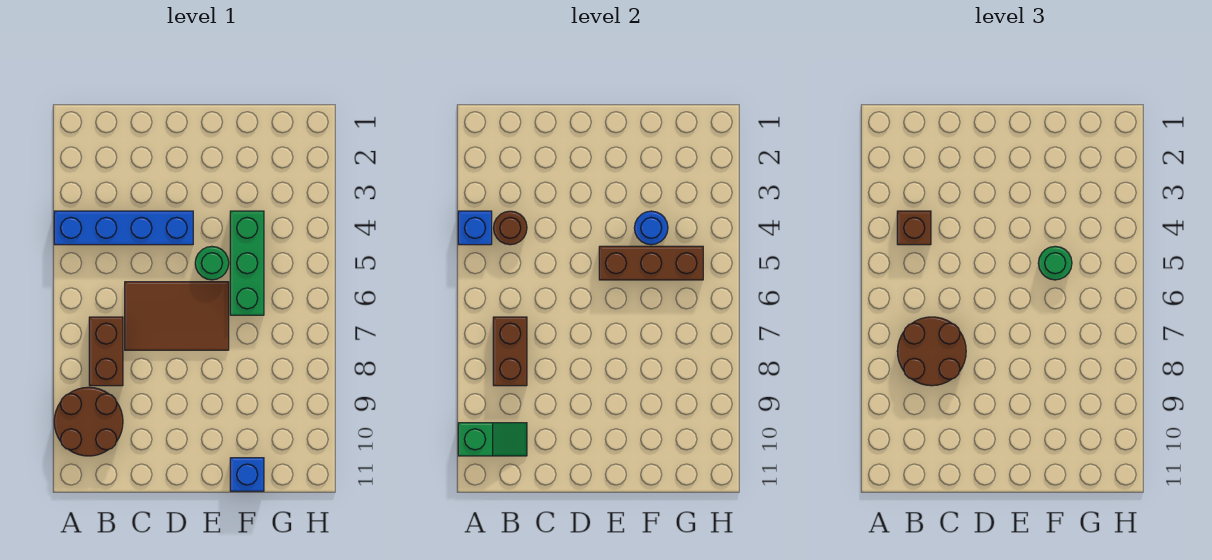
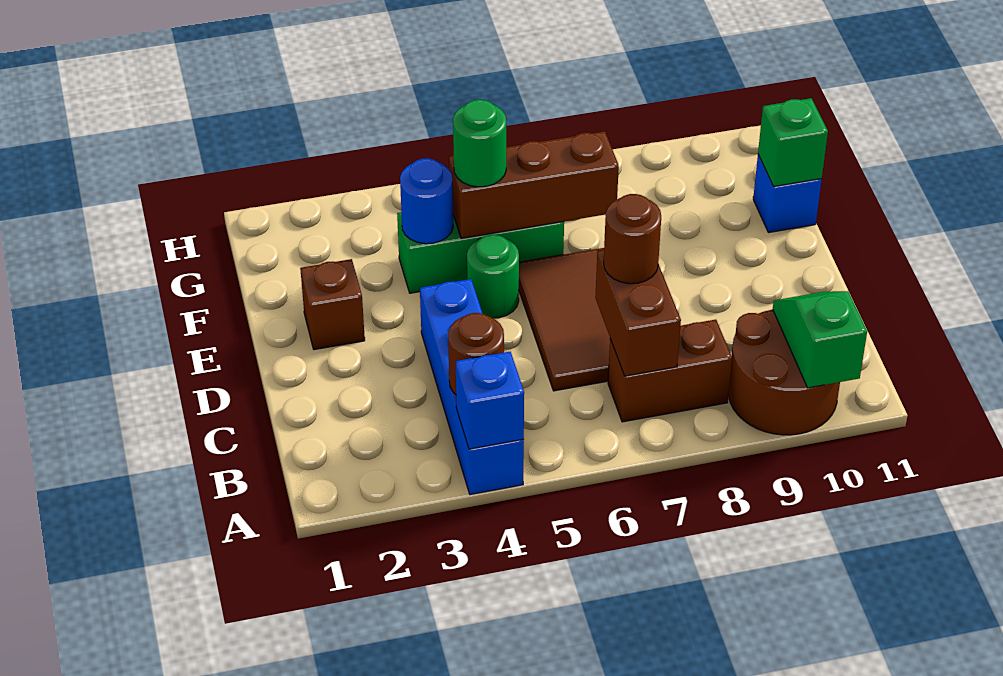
brown 1x1 brick [897,211,931,245] -> brown 1x1 brick moved to [300,259,365,350]
brown 1x2 brick [493,317,527,386] -> brown 1x2 brick turned to [595,250,681,376]
brown 2x2 round brick [897,317,966,386] -> brown 1x1 round brick [604,194,661,284]
brown 1x3 brick [599,246,703,280] -> brown 1x3 brick turned to [449,131,619,238]
none -> green 1x1 brick [758,98,828,186]

